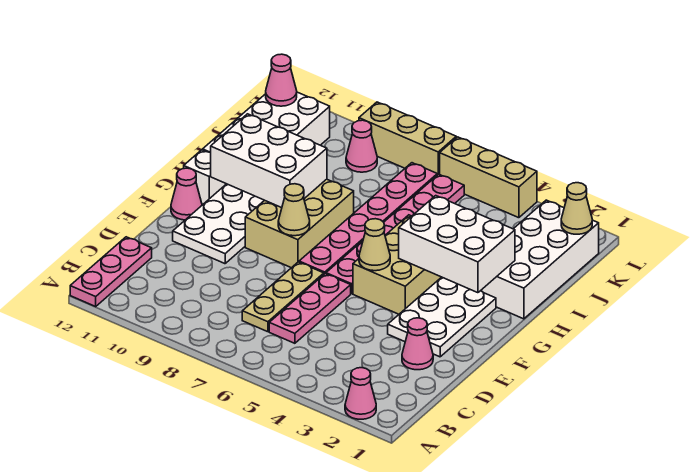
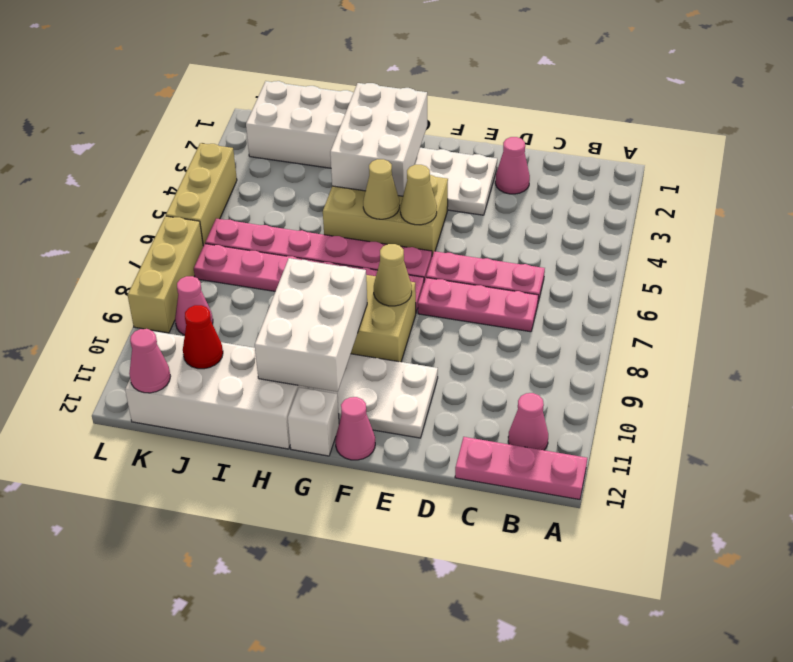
pink 1x1 cone [345,368,376,419] -> pink 1x1 cone moved to [508,393,548,450]
tan 1x3 plate [242,262,324,332] -> pink 1x3 plate [418,278,538,332]
none -> red 1x1 cone [183,305,223,369]
tan 1x1 cone [561,183,592,234] -> tan 1x1 cone moved to [363,159,399,219]

